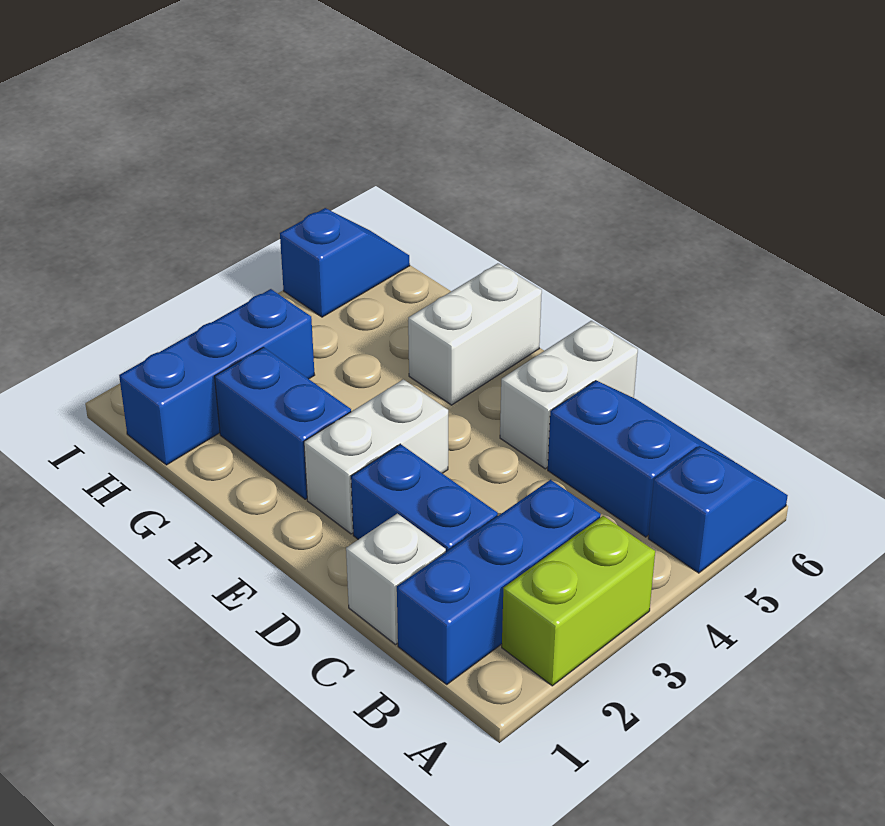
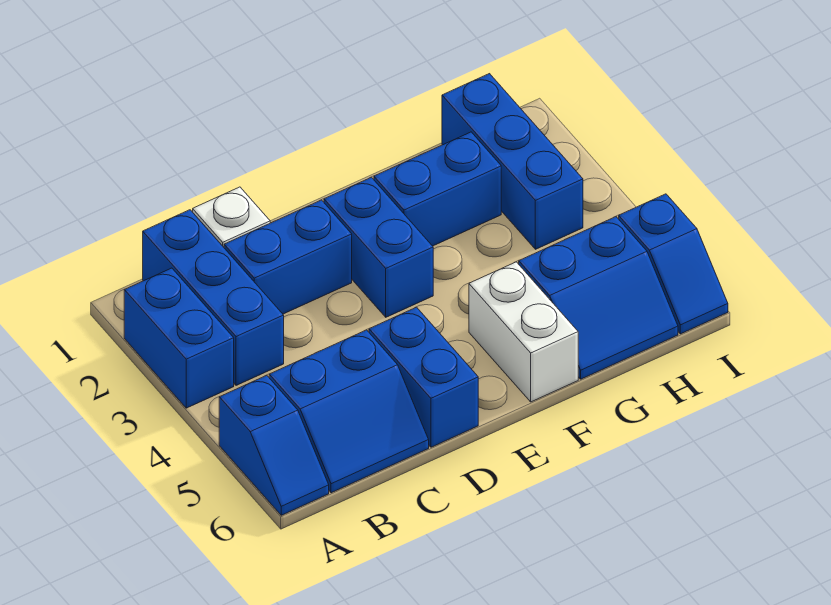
lime 1x2 brick [502,516,655,686] -> blue 1x2 brick [124,268,234,408]
white 1x2 brick [500,321,638,469] -> blue 1x2 brick [369,307,478,447]
white 1x2 brick [304,379,448,534] -> blue 1x2 brick [324,177,433,317]
none -> blue 2x2 slope [519,217,678,379]

